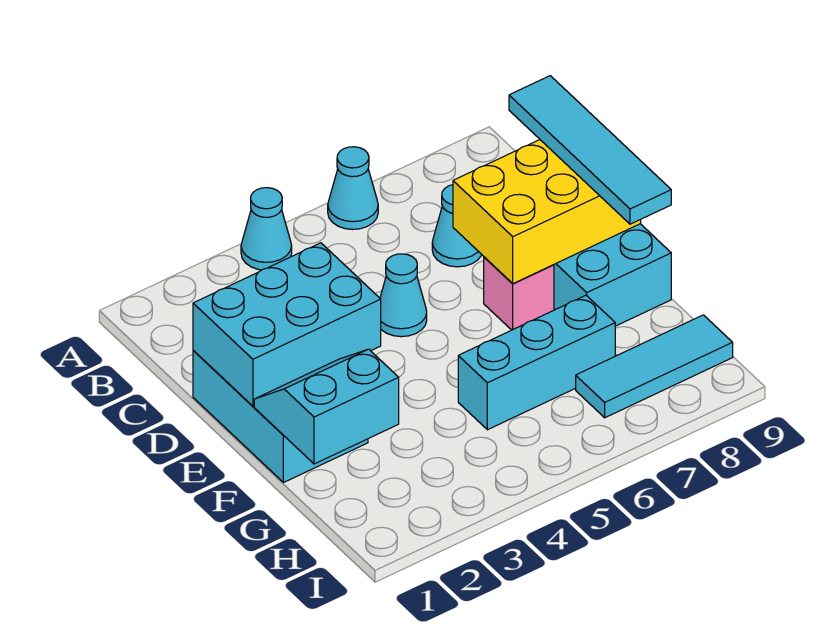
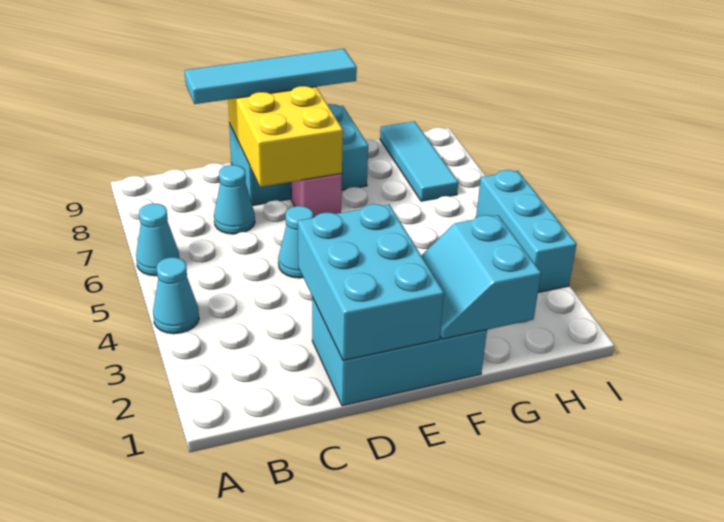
cyan 1x3 brick [458,295,615,430] -> cyan 1x3 brick moved to [476,170,577,293]

